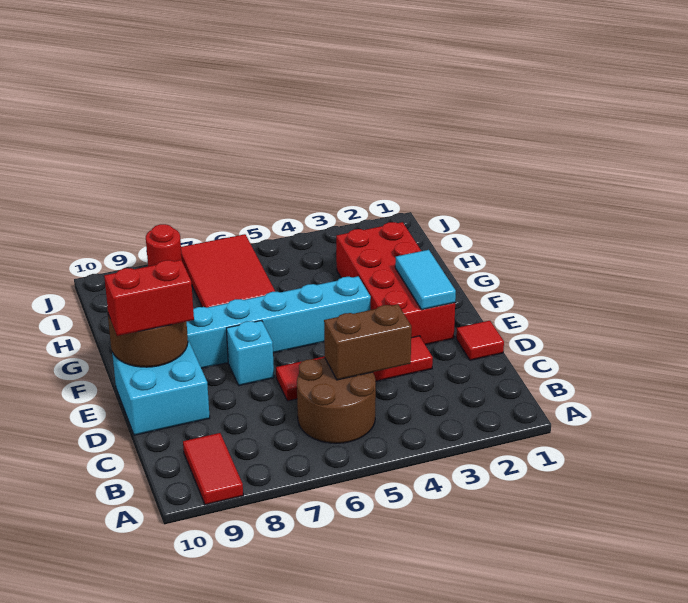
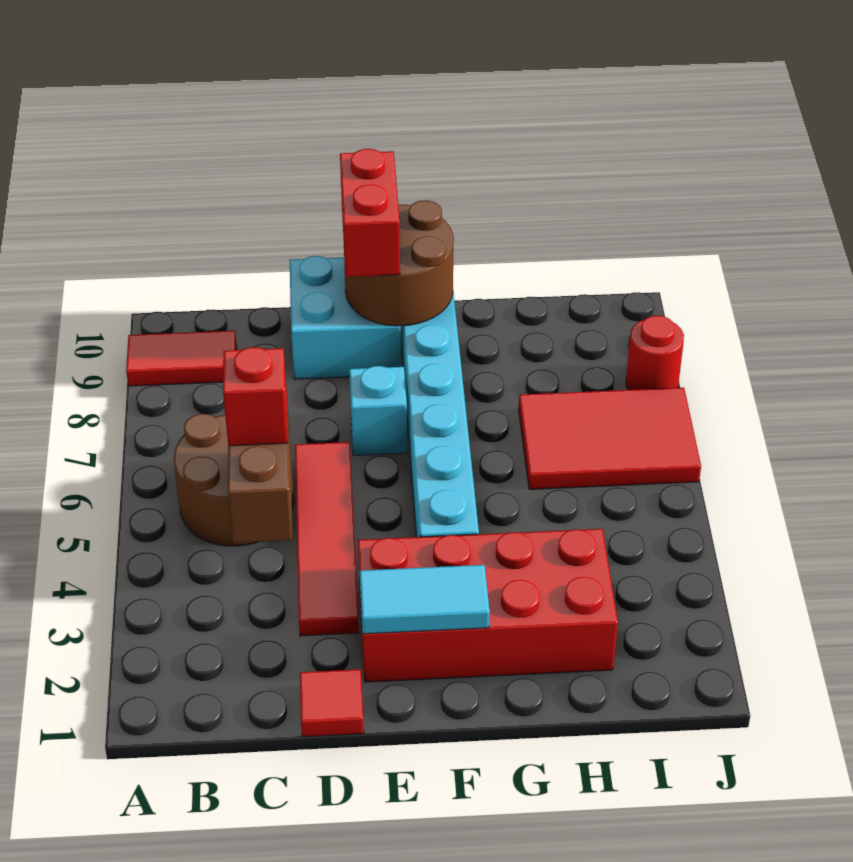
none -> red 1x1 brick [223,347,288,446]

